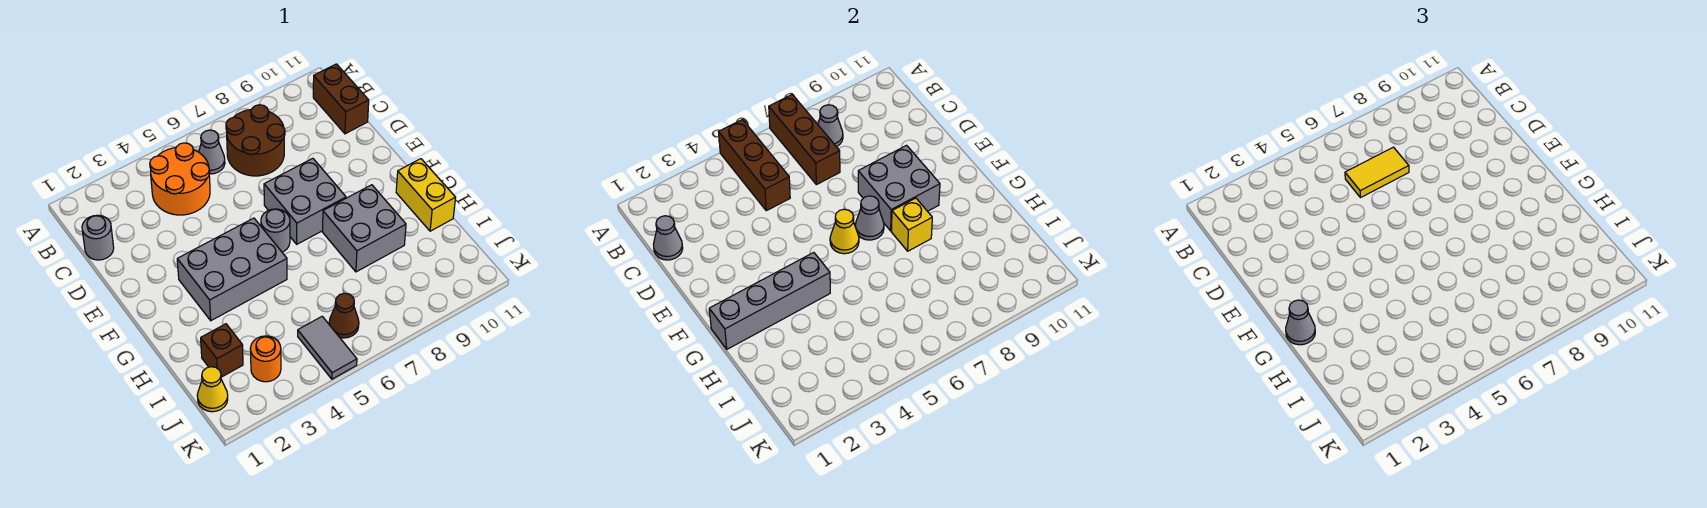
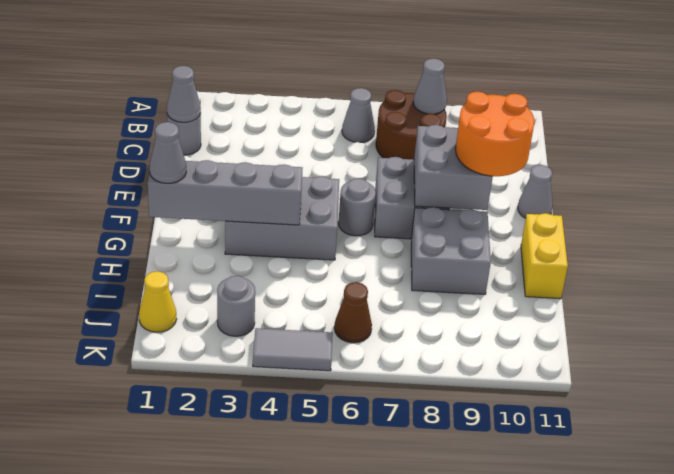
brown 1x3 brick [719,120,790,211] -> none
brown 1x3 brick [769,95,840,185] -> none
orange 2x2 round brick [150,143,210,215] -> orange 2x2 round brick moved to [456,92,534,176]
brown 1x2 brick [313,64,369,134] -> none
yellow 1x2 tile [1345,147,1409,198] -> none
yellow 1x1 cone [830,209,859,254] -> none
grey 1x1 cone [855,196,884,240] -> grey 1x1 cone moved to [518,165,553,218]
yellow 1x1 brick [892,198,932,251] -> none
brown 1x1 brick [201,324,243,377] -> none
orange 1x1 round brick [250,336,281,382] -> grey 1x1 round brick [217,276,255,336]
grey 1x2 tile [298,316,357,379] -> grey 1x2 tile turned to [253,328,333,371]

